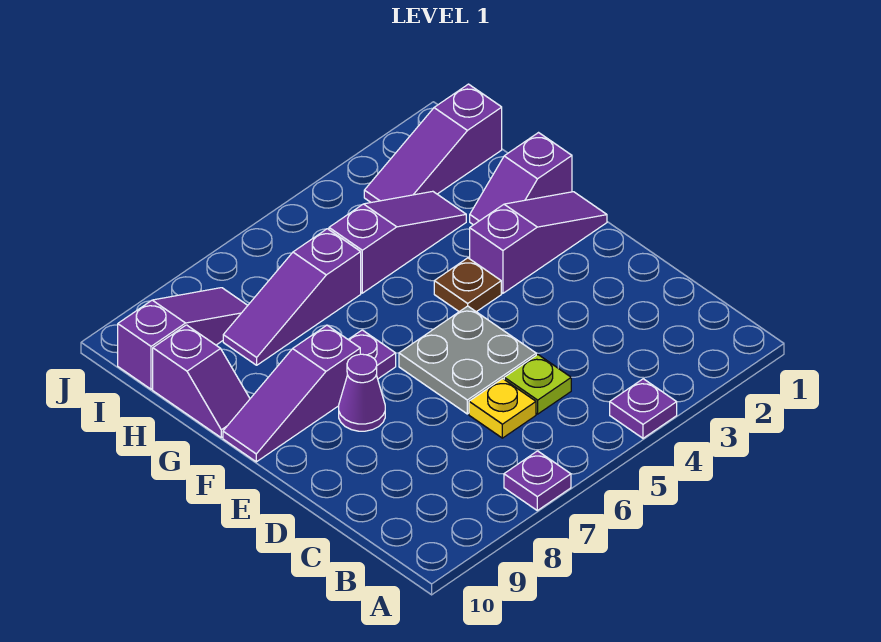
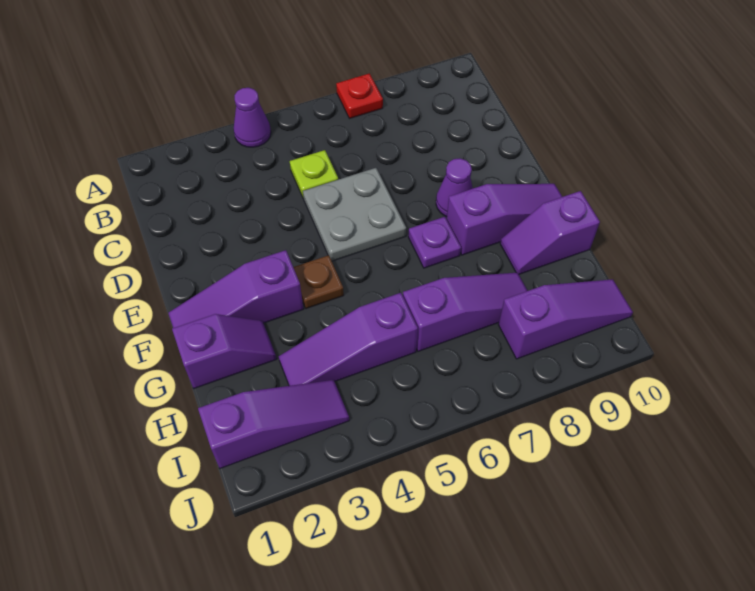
purple 1x1 plate [610,379,677,438] -> purple 1x1 cone [234,88,271,147]
purple 1x1 plate [504,451,571,510] -> red 1x1 plate [336,73,383,119]
yellow 1x1 plate [469,379,536,438] -> none
purple 1x2 slope [153,325,250,438] -> purple 1x2 slope turned to [500,191,600,274]
purple 1x3 slope [118,288,248,389] -> purple 1x3 slope turned to [498,279,633,359]

